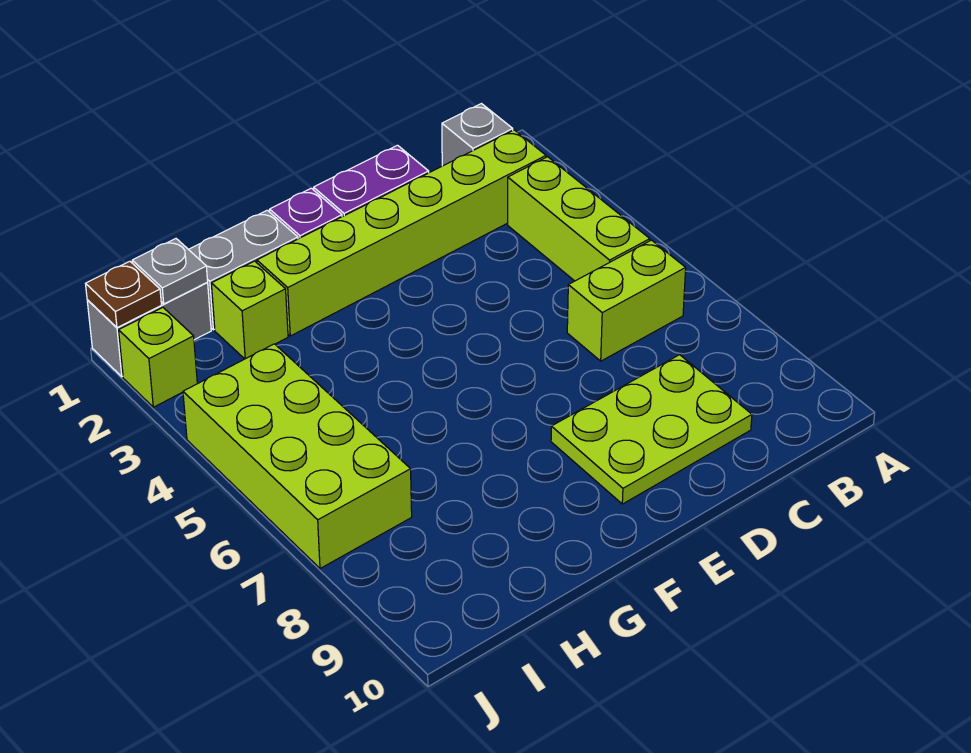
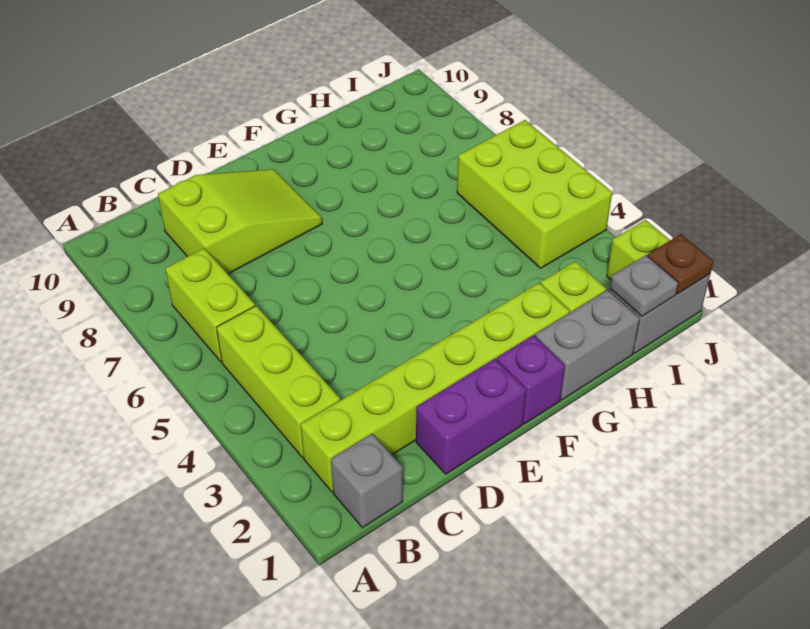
lime 1x2 brick [567,240,686,361] -> lime 1x2 brick turned to [165,248,255,362]
lime 2x3 plate [551,355,752,504] -> lime 2x3 slope [158,169,322,274]
lime 2x4 brick [183,344,412,568] -> lime 2x3 brick [457,120,612,268]

